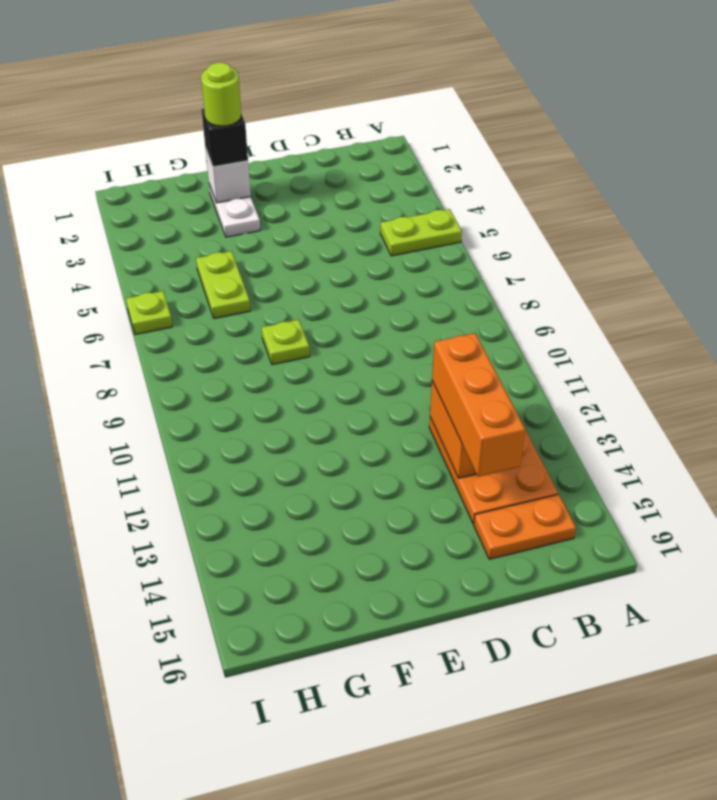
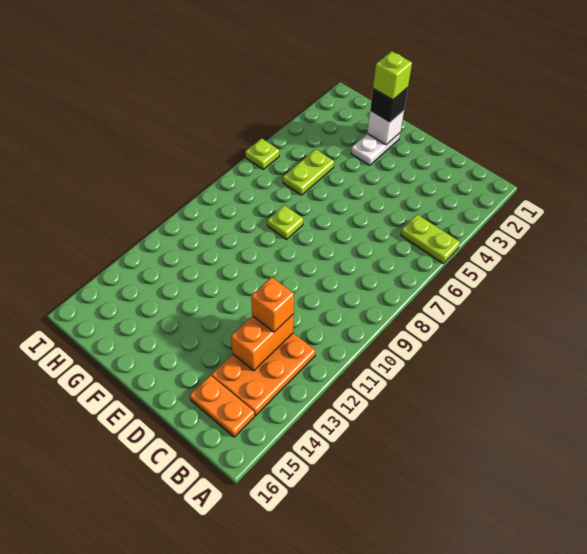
orange 1x3 brick [432,333,525,477] -> orange 1x1 brick [251,277,294,332]
lime 1x1 round brick [201,63,241,126] -> lime 1x1 brick [373,51,412,100]

